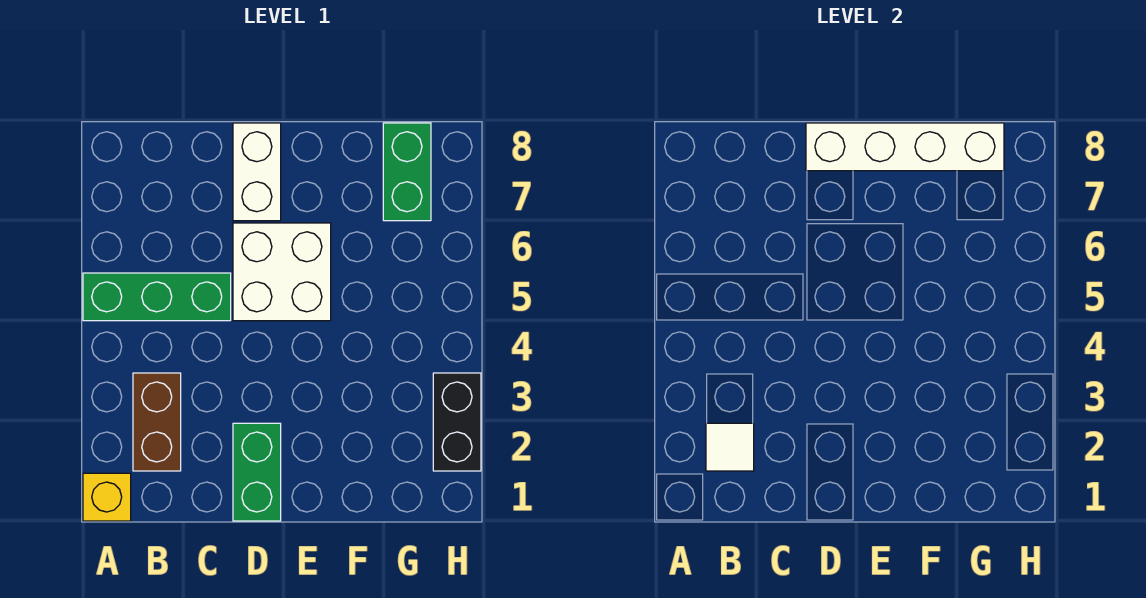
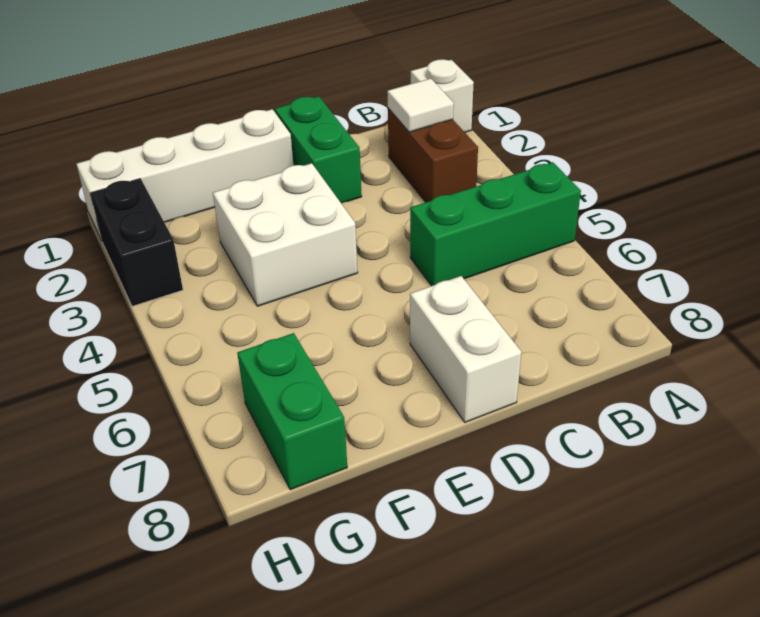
yellow 1x1 brick [83,473,131,521] -> white 1x1 brick [411,59,474,132]
white 2x2 brick [233,223,331,321] -> white 2x2 brick moved to [213,163,358,306]
white 1x4 brick [806,123,1004,171] -> white 1x4 brick moved to [77,109,293,240]

